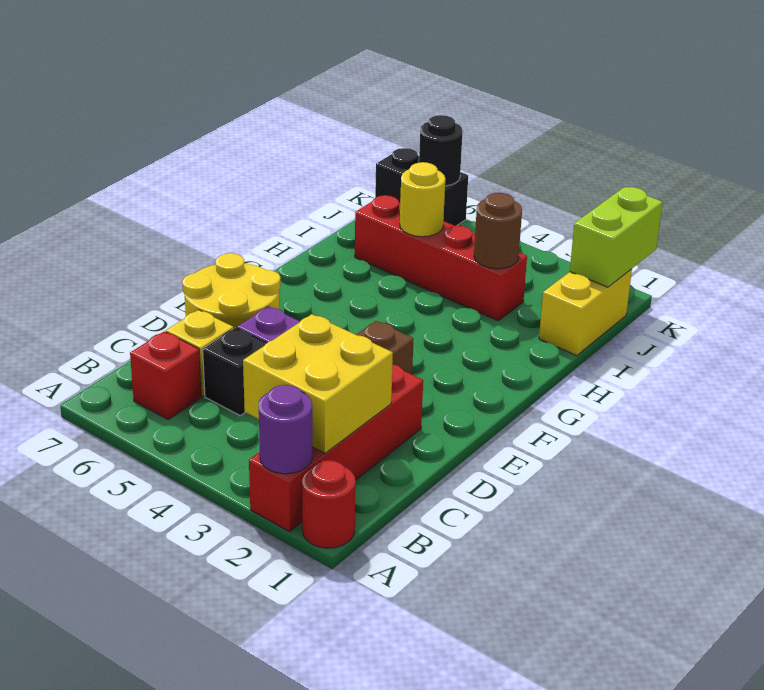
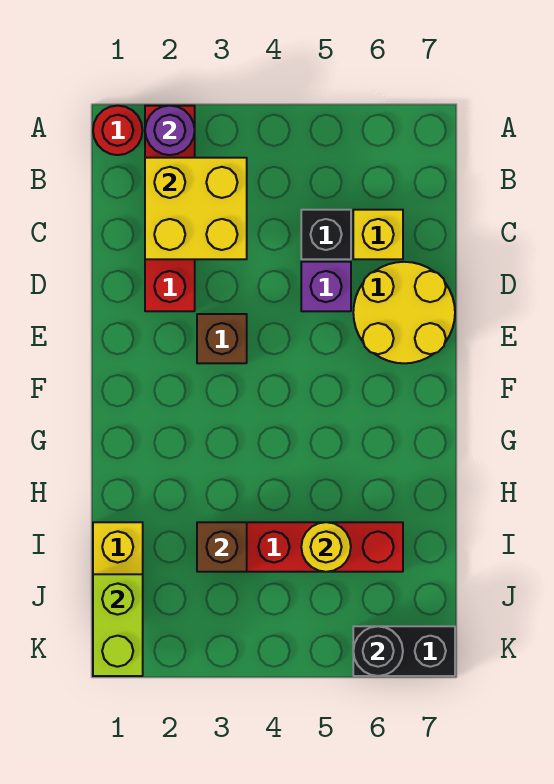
red 1x1 brick [130,331,201,419] -> none
brown 1x1 round brick [474,193,522,269] -> brown 1x1 brick [197,522,247,572]

